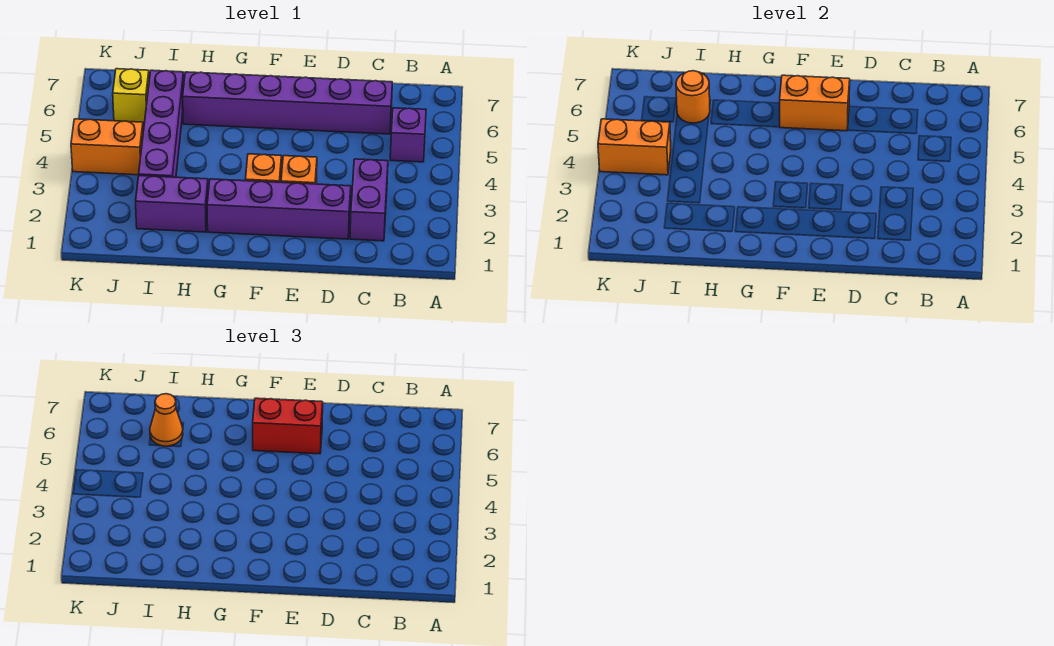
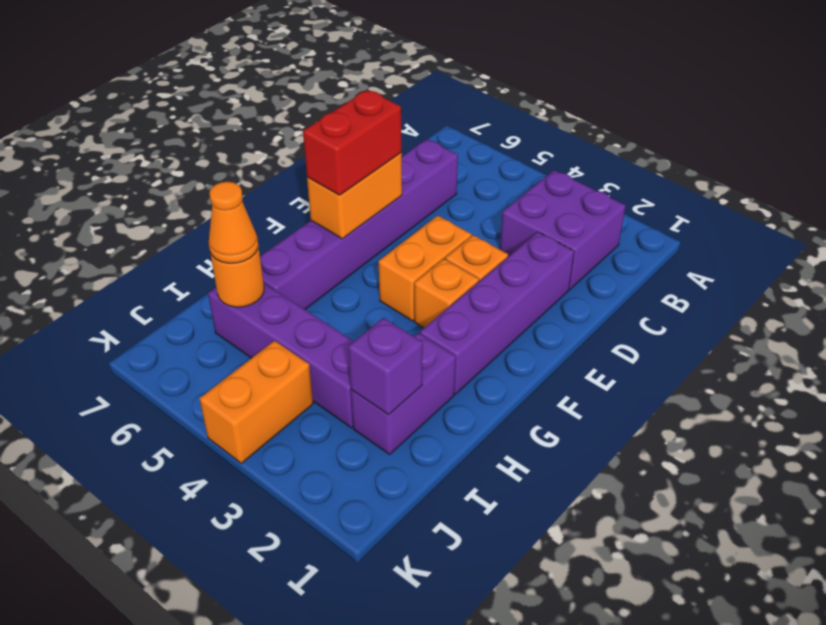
purple 1x1 brick [390,108,426,162] -> purple 1x1 brick moved to [348,318,423,415]
purple 1x2 brick [350,159,388,241] -> purple 2x2 brick [500,170,626,290]
orange 1x2 brick [598,119,671,175] -> orange 1x2 brick moved to [379,216,471,321]
yellow 1x1 brick [113,69,149,122] -> none

